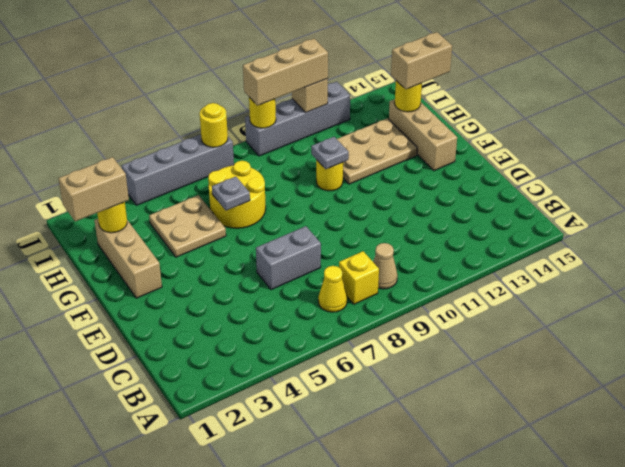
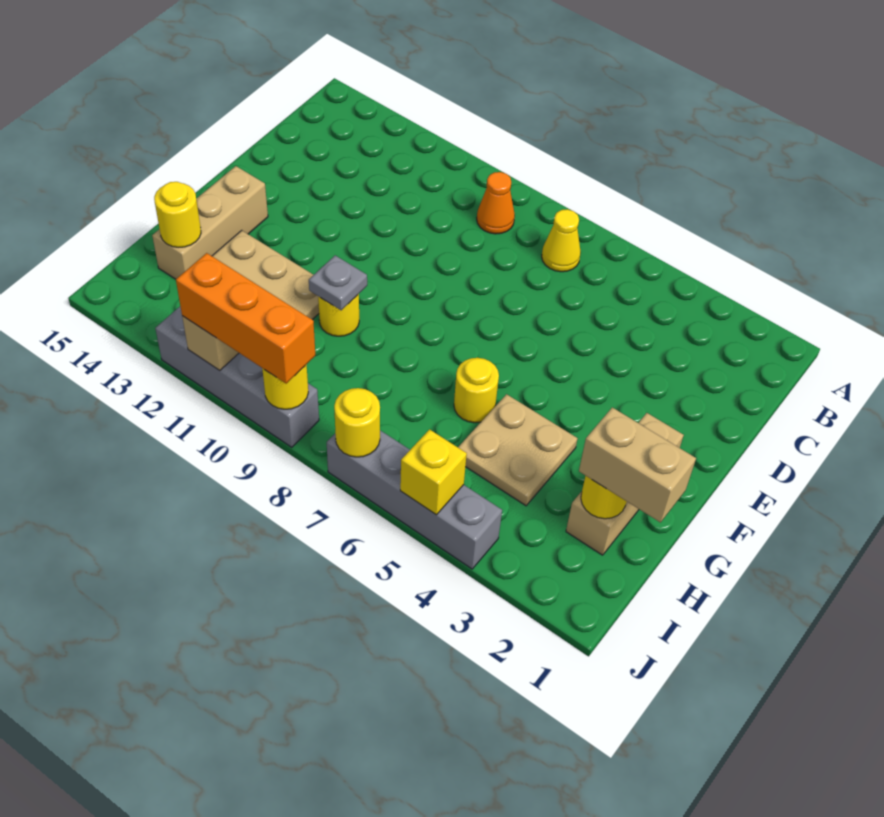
yellow 1x1 brick [339,251,379,304] -> yellow 1x1 brick moved to [400,429,467,515]
tan 1x1 cone [373,243,398,289] -> orange 1x1 cone [477,172,515,234]
grey 1x2 brick [256,226,321,290] -> none
yellow 2x2 round brick [208,161,266,228] -> yellow 1x1 round brick [454,358,499,423]
grey 1x1 plate [212,177,250,210] -> none
tan 1x2 brick [391,32,452,89] -> none
tan 1x3 brick [243,39,328,105] -> orange 1x3 brick [176,253,315,383]

